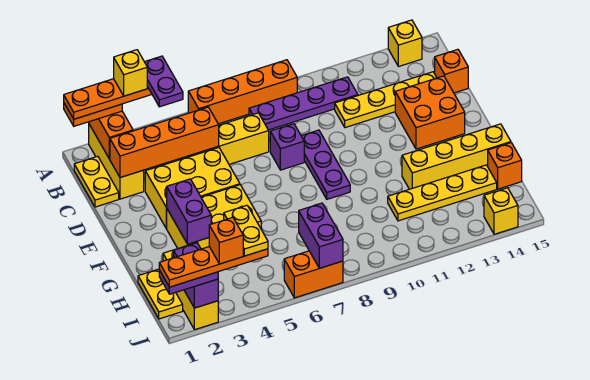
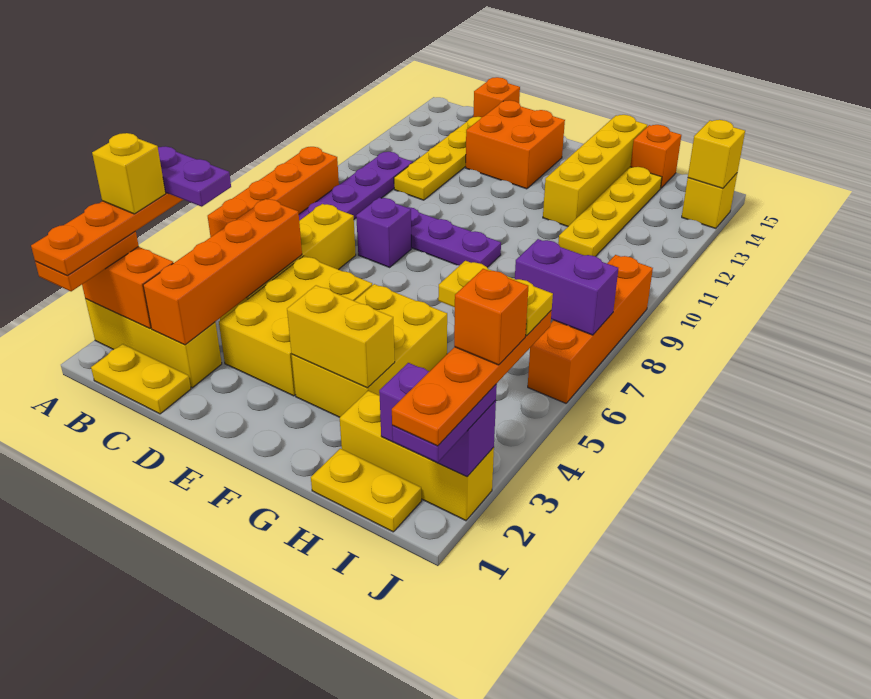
yellow 1x1 brick [388,20,422,67] -> yellow 1x1 brick moved to [688,120,745,188]
purple 1x2 brick [167,179,211,244] -> yellow 1x2 brick [287,285,395,388]
orange 1x2 brick [284,251,343,298] -> orange 1x4 brick [528,255,653,403]

